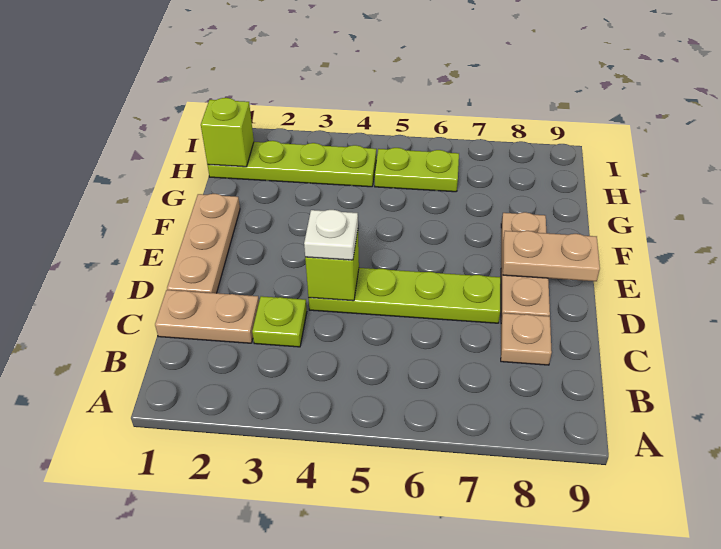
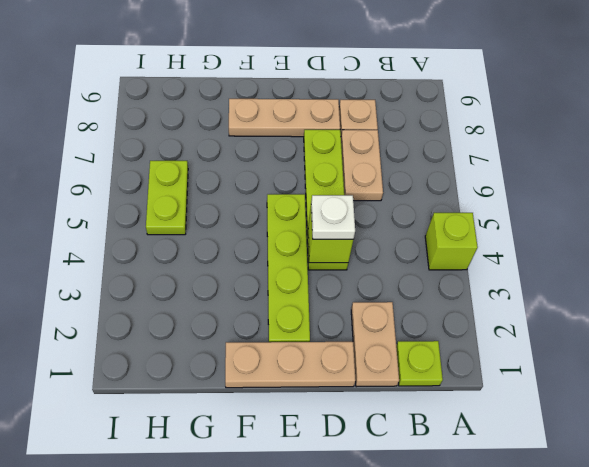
lime 1x1 plate [252,296,307,347] -> lime 1x1 plate moved to [396,341,443,386]
tan 1x2 plate [503,231,600,281] -> tan 1x2 plate moved to [341,130,383,201]
lime 1x4 plate [208,141,376,187] -> lime 1x4 plate moved to [267,194,310,342]
lime 1x1 brick [201,98,254,167] -> lime 1x1 brick moved to [425,213,478,270]

